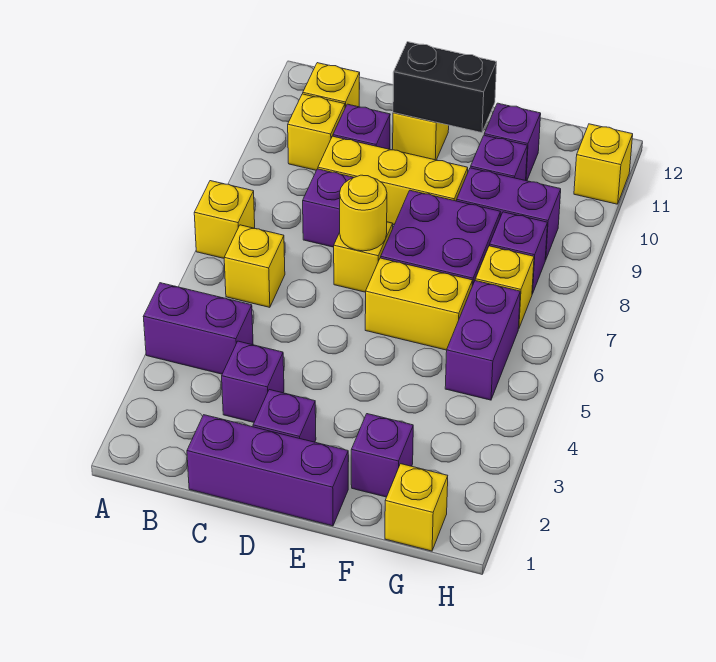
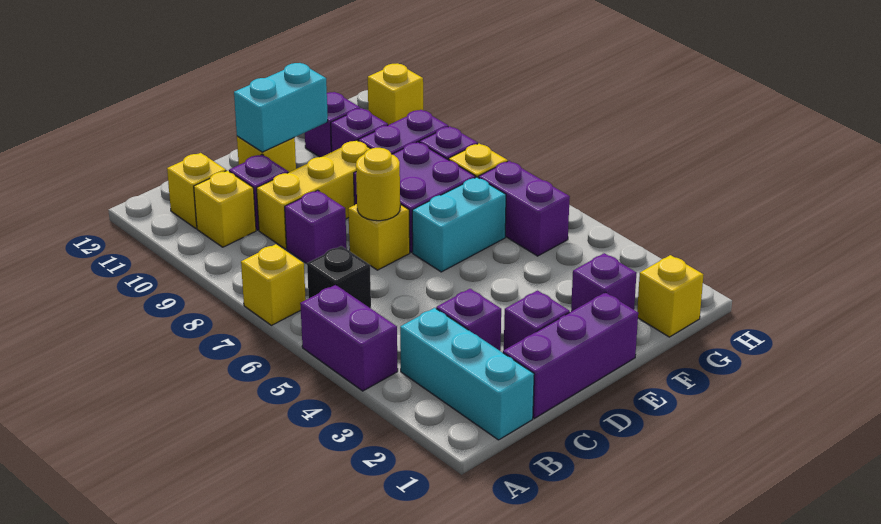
purple 1x2 brick [143,283,253,374] -> purple 1x2 brick turned to [300,285,398,391]
none -> cyan 1x3 brick [400,308,534,440]
yellow 1x1 brick [224,225,285,307] -> black 1x1 brick [307,246,371,308]
black 1x2 brick [393,42,497,133] -> cyan 1x2 brick [234,63,328,152]
yellow 1x2 brick [365,258,473,350] -> cyan 1x2 brick [412,177,506,272]

